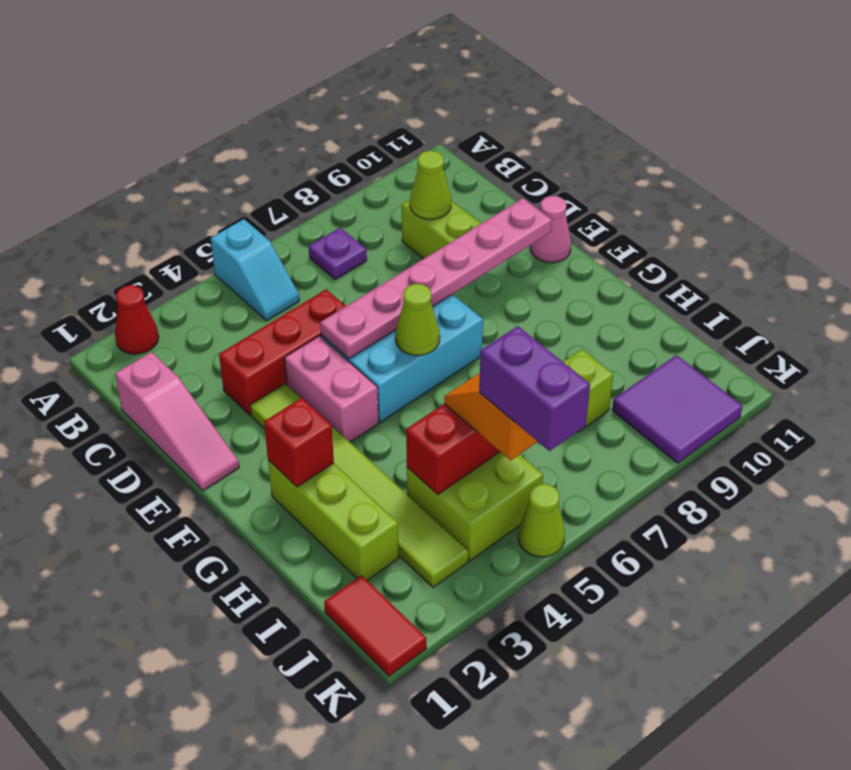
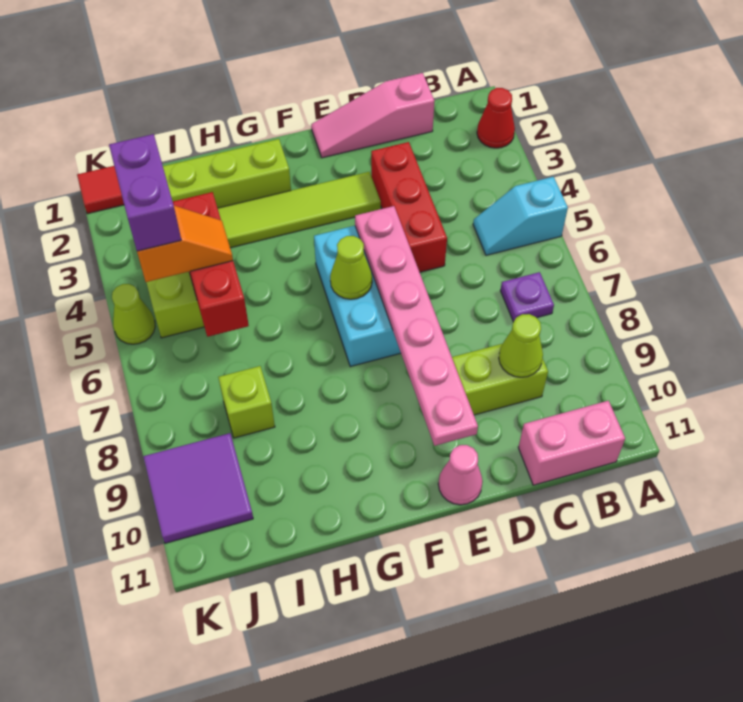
pink 1x2 brick [285,336,379,442] -> pink 1x2 brick moved to [518,401,625,485]
red 1x1 brick [264,398,334,487] -> none
purple 1x2 brick [479,326,590,451] -> purple 1x2 brick turned to [109,134,181,251]

